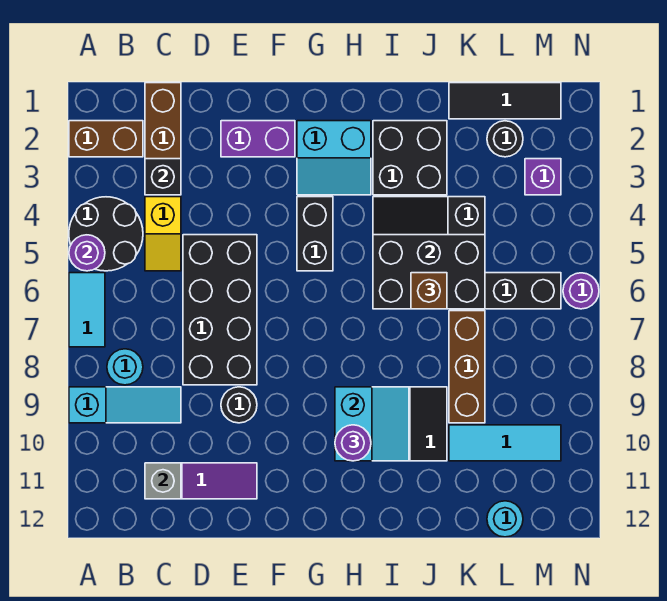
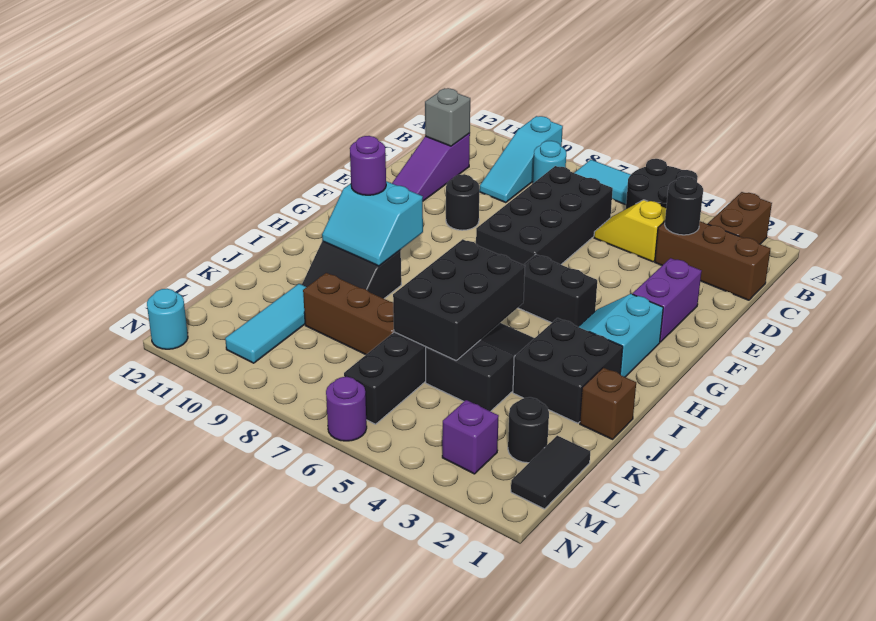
purple 1x1 round brick [69,235,105,271] -> none
black 1x1 brick [145,159,181,195] -> black 1x1 round brick [665,176,703,235]
black 2x4 brick [183,235,257,385] -> black 2x4 brick turned to [476,166,613,265]
brown 1x1 brick [411,273,447,309] -> brown 1x1 brick moved to [580,368,636,439]
black 1x3 tile [449,83,561,119] -> black 1x2 tile [511,436,590,509]
cyan 1x1 round brick [487,501,523,537] -> cyan 1x1 round brick moved to [147,289,188,349]

